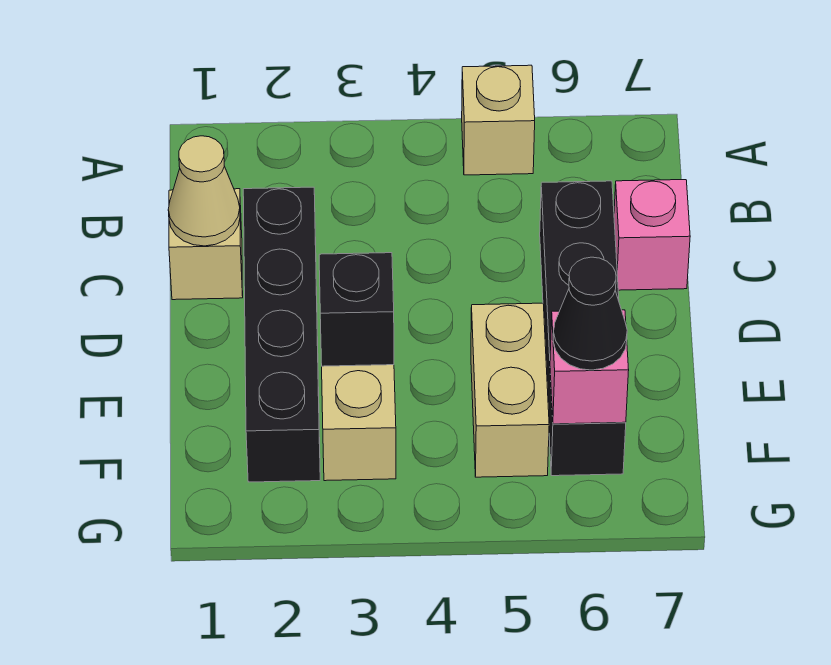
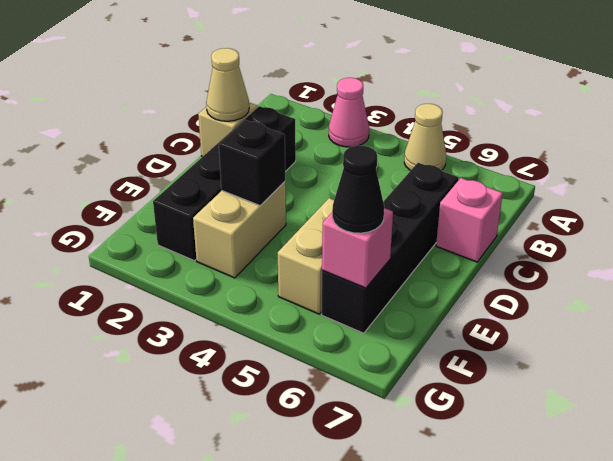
none -> pink 1x1 cone [329,78,369,147]
tan 1x1 brick [462,65,535,175] -> tan 1x1 cone [404,104,446,171]

